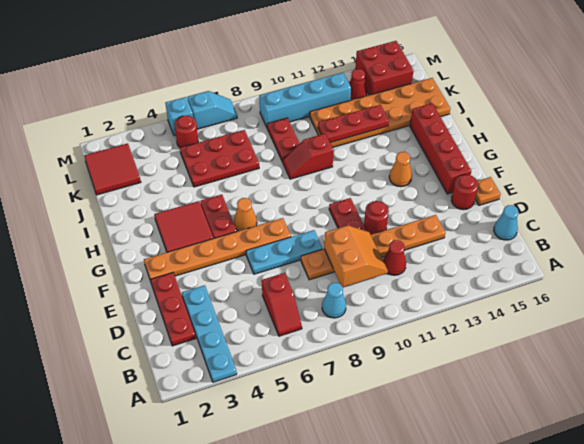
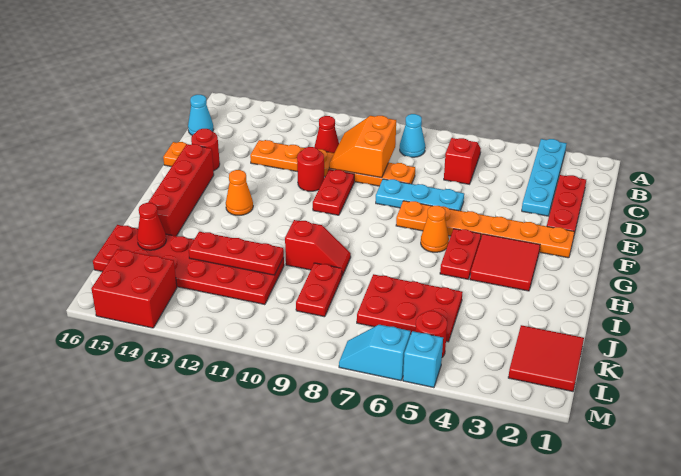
orange 2x6 plate [310,78,450,147] -> red 2x6 plate [93,225,284,305]
cyan 1x4 brick [259,73,351,127] -> none
red 1x1 cone [349,69,367,100] -> red 1x1 cone moved to [137,203,166,250]

